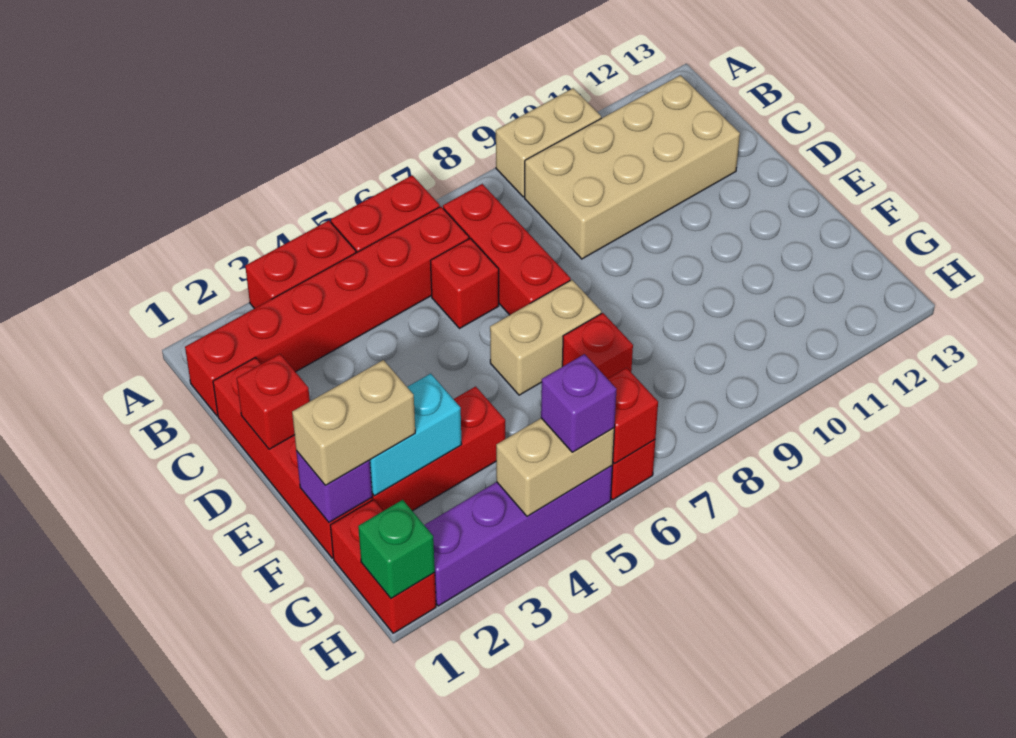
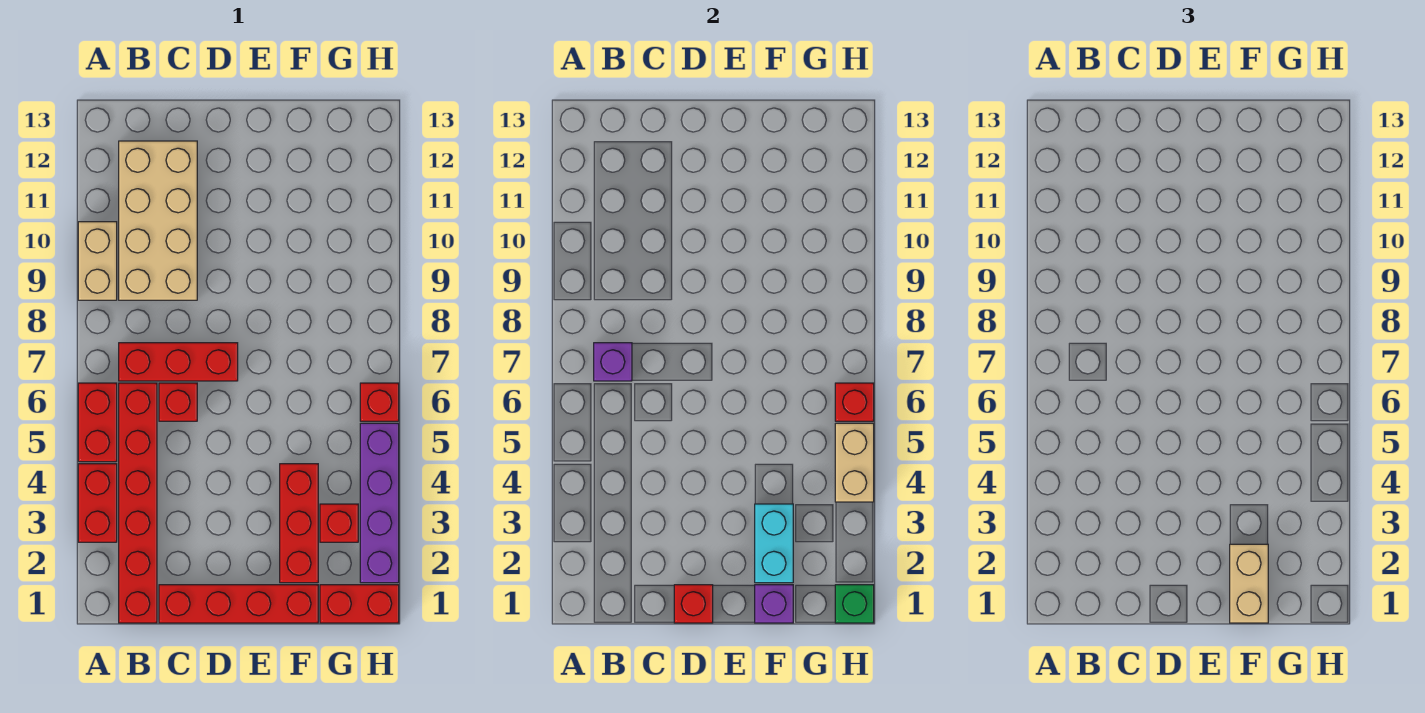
tan 1x2 brick [490,280,601,395] -> none
red 1x1 brick [562,313,633,379] -> red 1x1 brick moved to [320,504,358,542]
purple 1x1 brick [541,354,617,452] -> purple 1x1 brick moved to [594,343,632,381]

